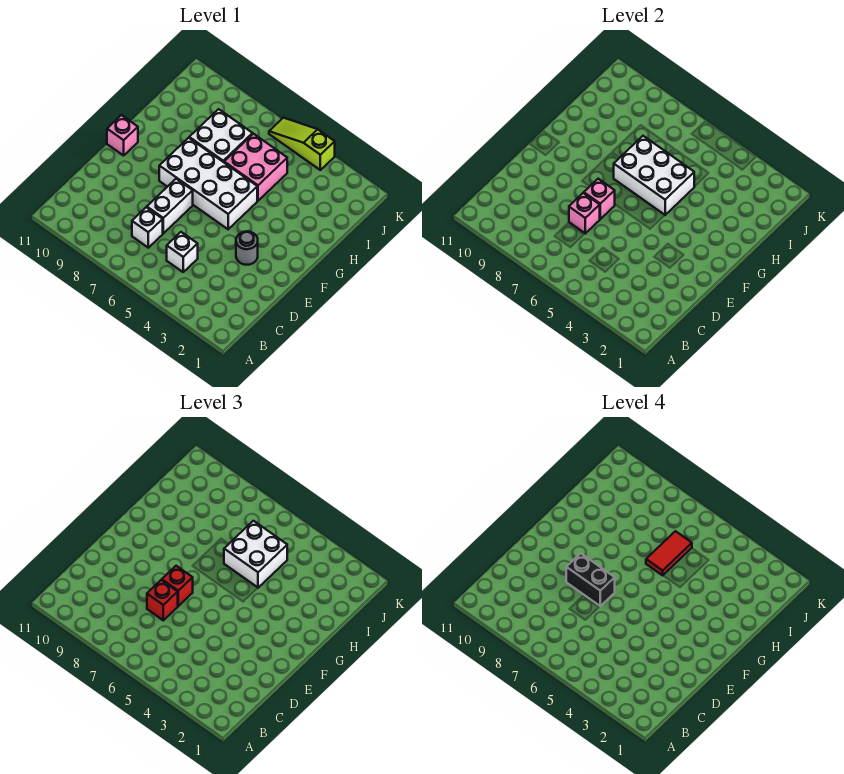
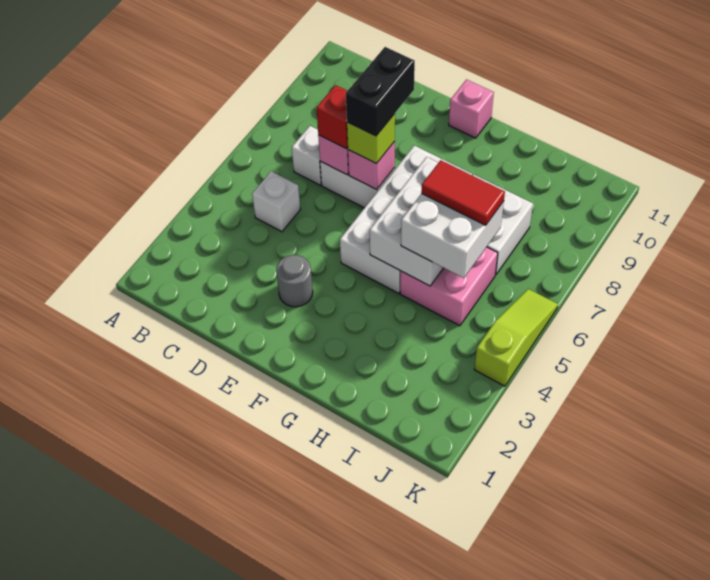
red 1x1 brick [162,566,193,606] -> lime 1x1 brick [347,114,395,164]

